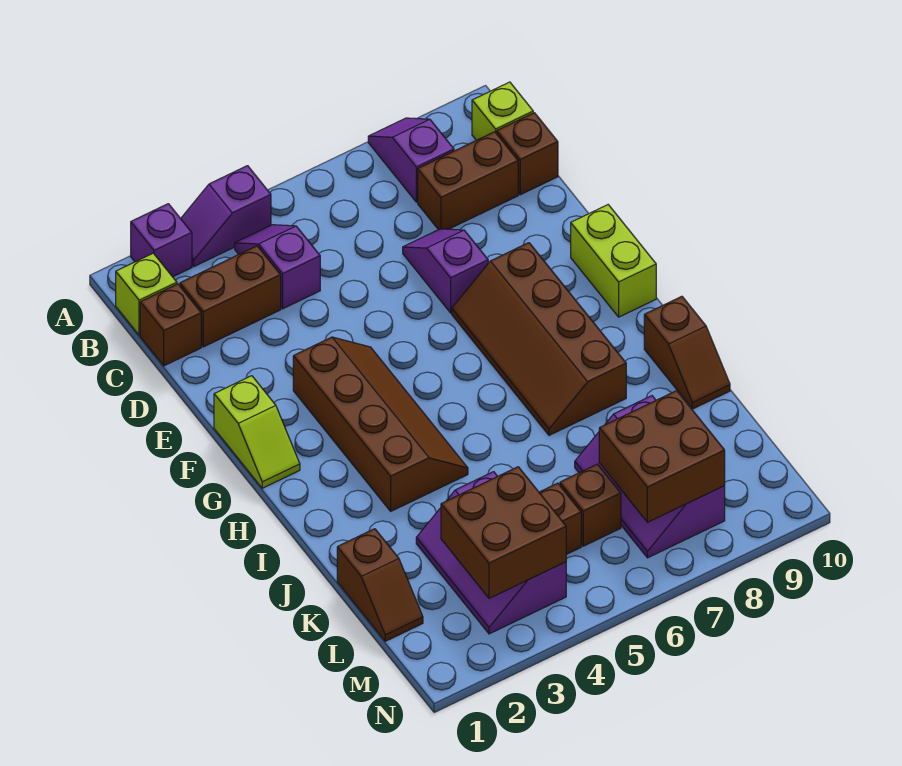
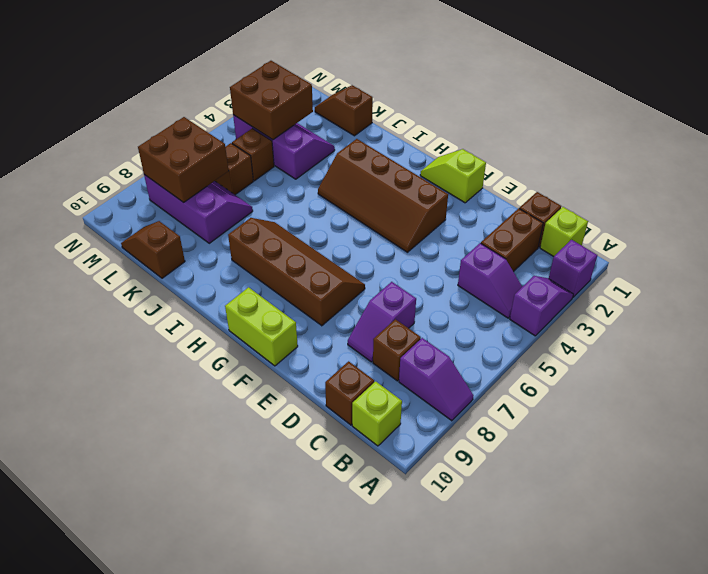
brown 1x2 brick [418,132,518,230] -> brown 1x1 brick [373,319,421,381]
purple 1x2 slope [403,229,488,313] -> purple 1x2 slope turned to [348,282,416,362]
brown 1x2 slope [644,296,730,409] -> brown 1x2 slope moved to [121,221,185,278]

